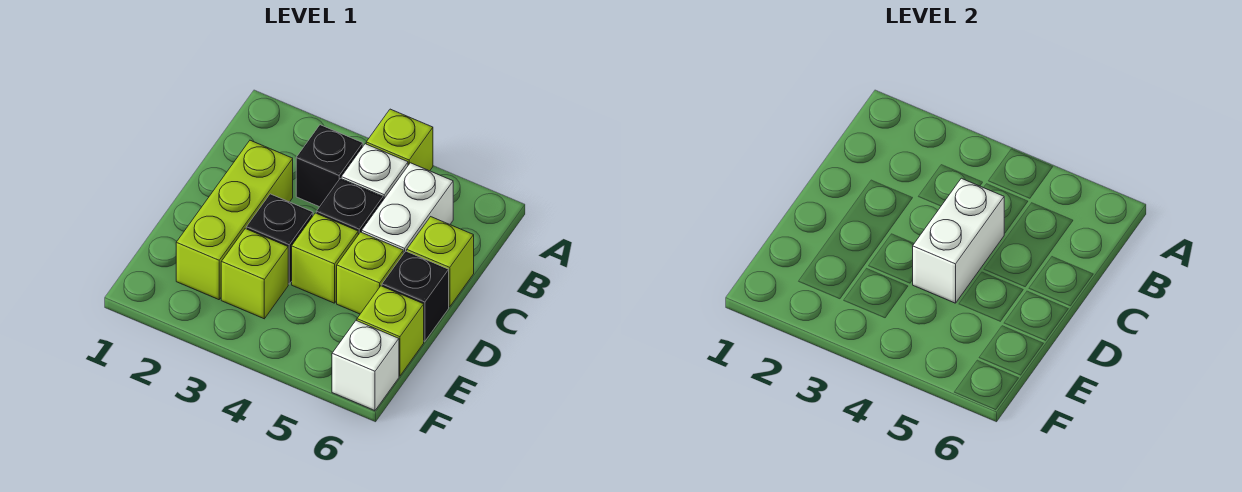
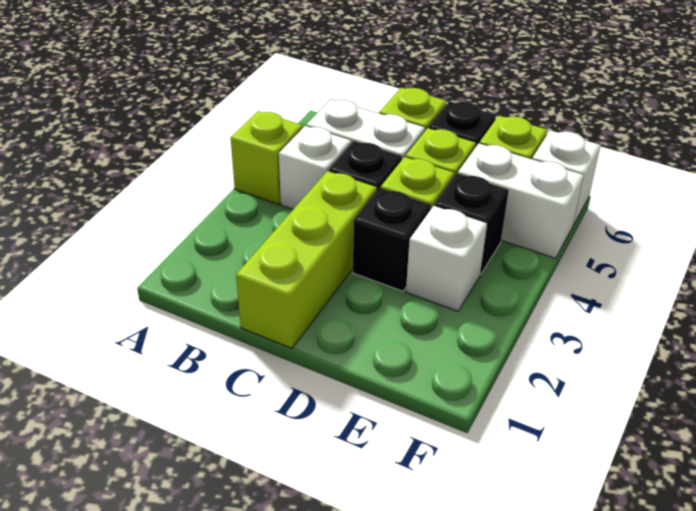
black 1x1 brick [296,125,363,207] -> black 1x1 brick moved to [435,174,509,275]
lime 1x3 brick [176,140,293,300] -> lime 1x3 brick turned to [236,171,377,348]
white 1x2 brick [913,178,1004,303] -> white 1x2 brick moved to [458,144,584,258]
lime 1x1 brick [221,229,288,319] -> white 1x1 brick [406,206,487,311]

